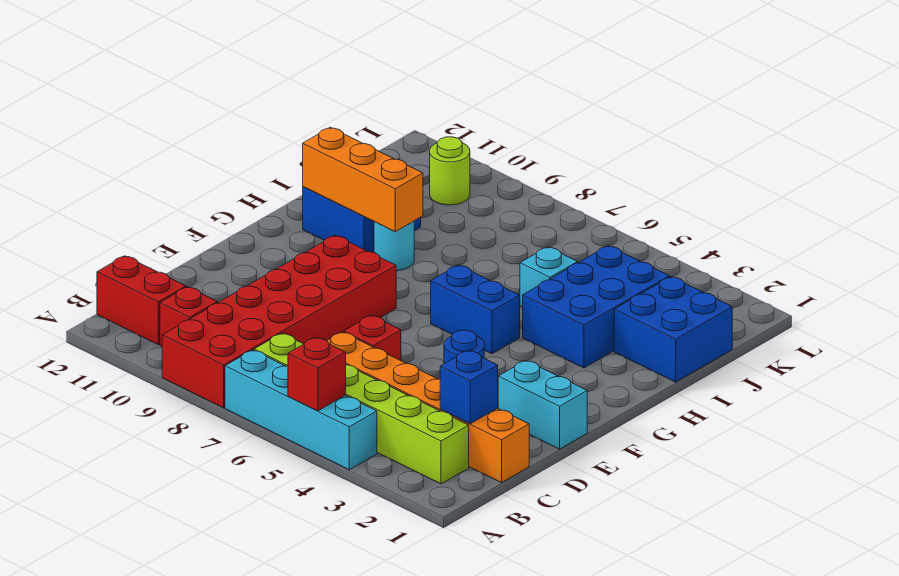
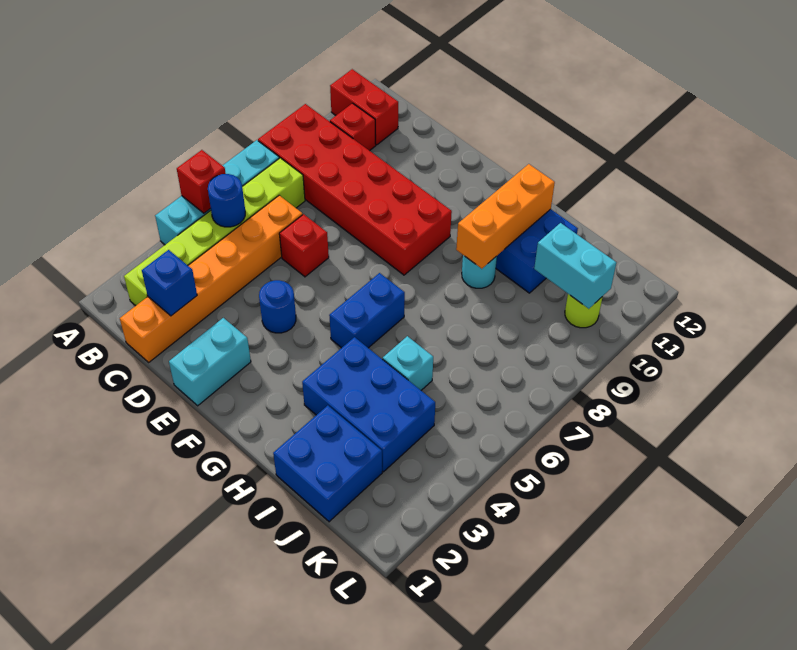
none -> blue 1x1 round brick [208,174,245,227]
red 1x2 brick [97,256,186,345] -> red 1x2 brick turned to [330,69,398,145]
none -> cyan 1x2 brick [534,223,616,309]

